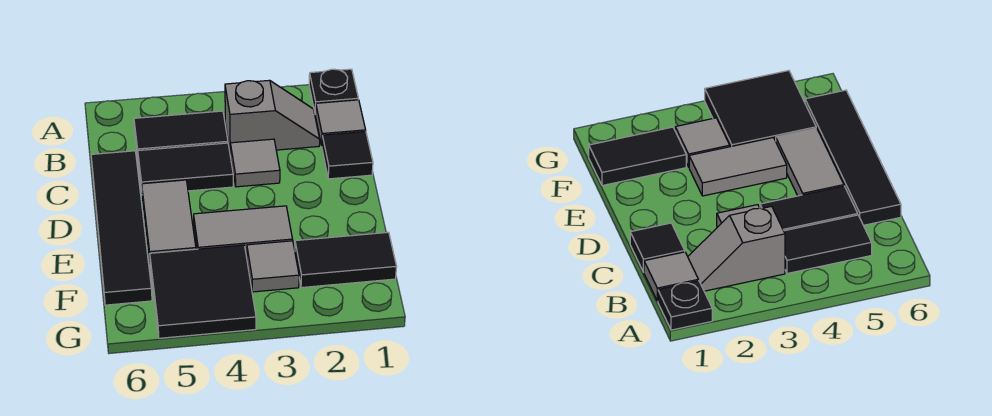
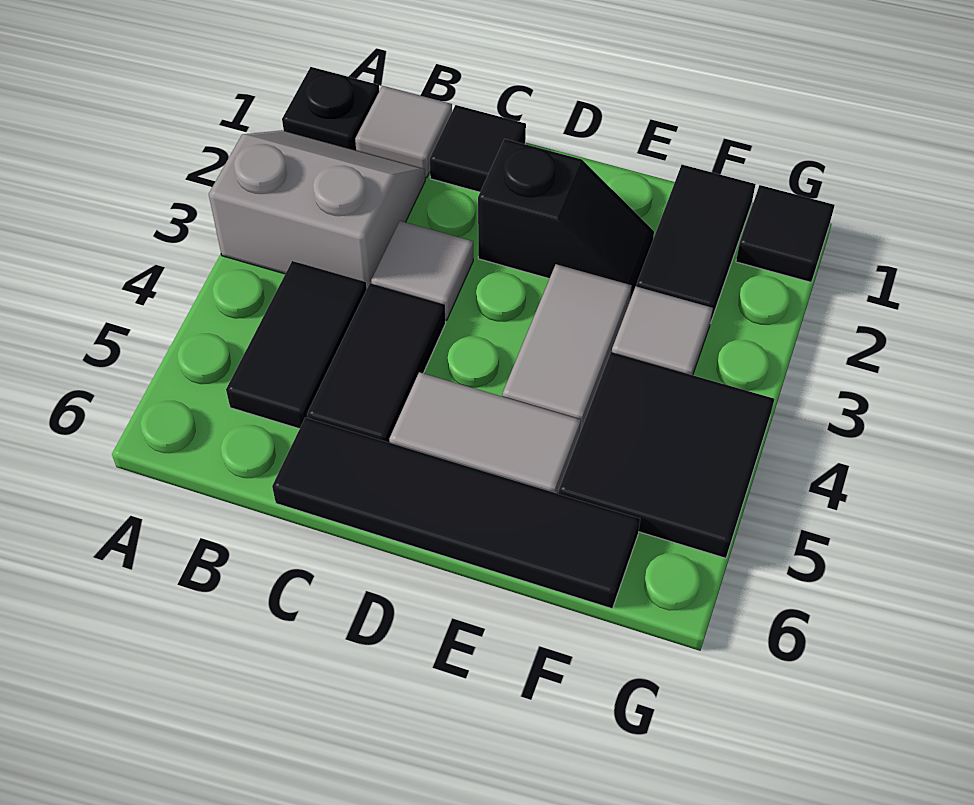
grey 1x2 slope [225,80,320,154] -> grey 2x2 slope [209,130,425,288]
none -> black 1x2 slope [478,139,654,300]
none -> black 1x1 tile [736,185,835,282]

